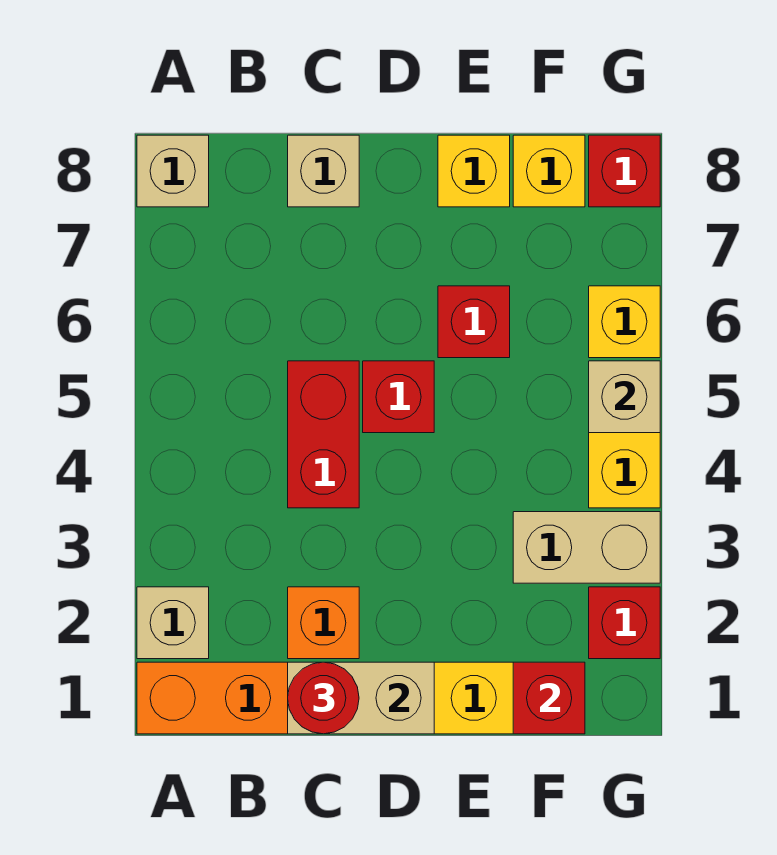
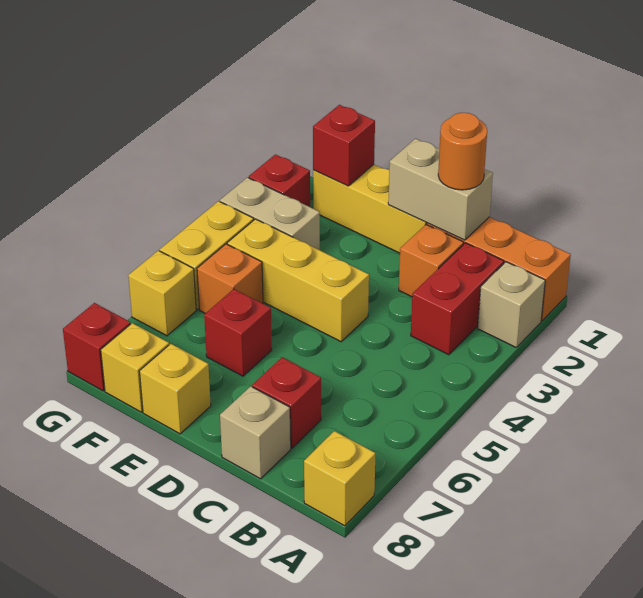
tan 1x1 brick [137,135,209,207] -> yellow 1x1 brick [304,431,375,526]
red 1x1 round brick [288,662,359,734] -> orange 1x1 round brick [438,113,487,190]
red 1x2 brick [288,361,359,508] -> red 1x2 brick moved to [411,243,504,355]
none -> yellow 1x3 brick [227,219,369,342]
red 1x1 brick [363,361,434,433] -> red 1x1 brick moved to [252,357,321,448]
none -> orange 1x1 brick [197,244,263,313]
tan 1x1 brick [589,361,660,433] -> none

